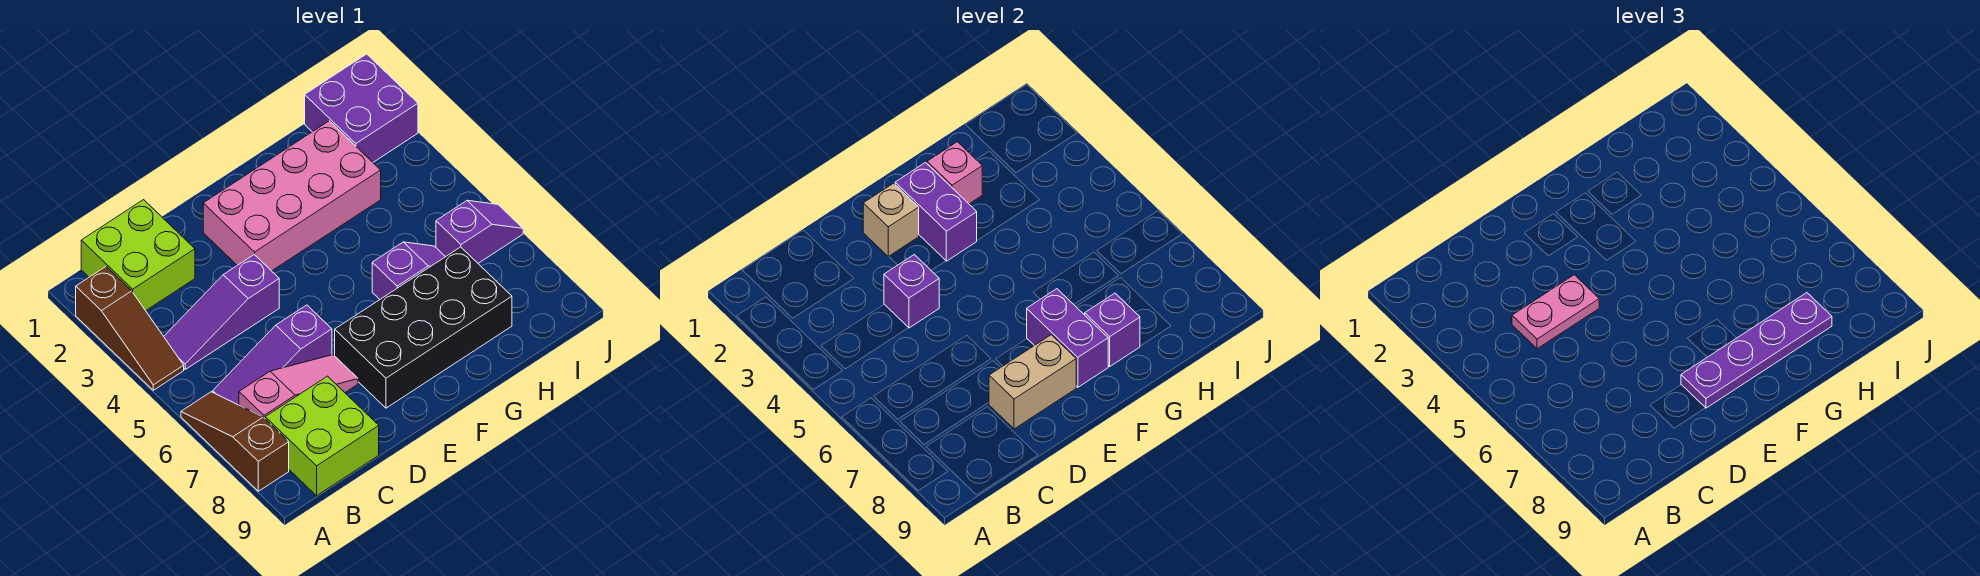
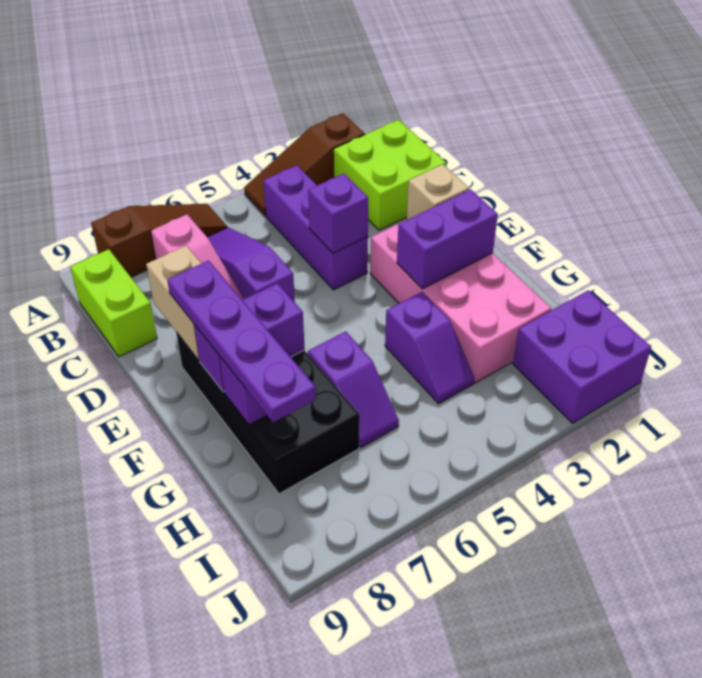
purple 1x3 slope [164,255,279,369] -> purple 1x3 brick [263,165,368,290]
lime 2x2 brick [265,376,379,496] -> lime 1x2 brick [70,249,157,357]
pink 1x2 plate [1512,275,1599,349] -> none
pink 1x1 brick [927,142,982,204] -> none
purple 1x2 slope [436,200,523,263] -> purple 1x2 slope moved to [385,292,474,404]

